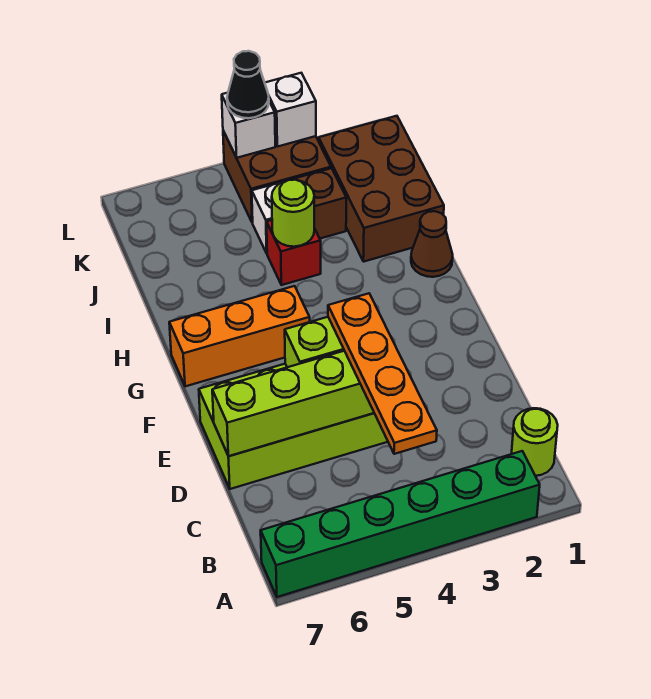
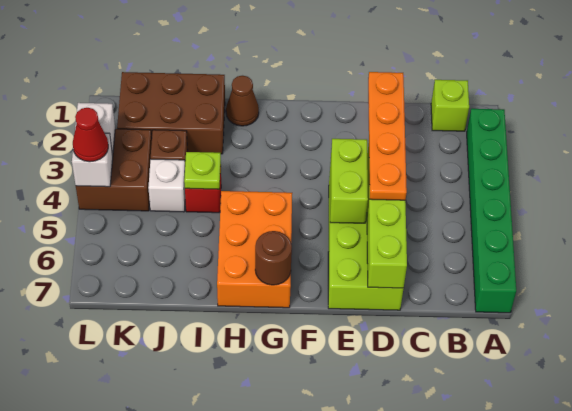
lime 1x1 round brick [512,408,558,476] -> lime 1x1 brick [431,80,469,131]
orange 1x4 plate [328,293,437,454] -> orange 1x4 plate turned to [368,72,407,200]
orange 1x3 brick [169,286,310,386] -> orange 2x3 brick [217,191,292,308]
none -> brown 1x1 round brick [255,231,292,285]
lime 1x1 round brick [272,180,314,247] -> lime 1x1 plate [184,152,221,189]
black 1x1 cone [227,51,269,118] -> red 1x1 cone [73,108,108,162]

